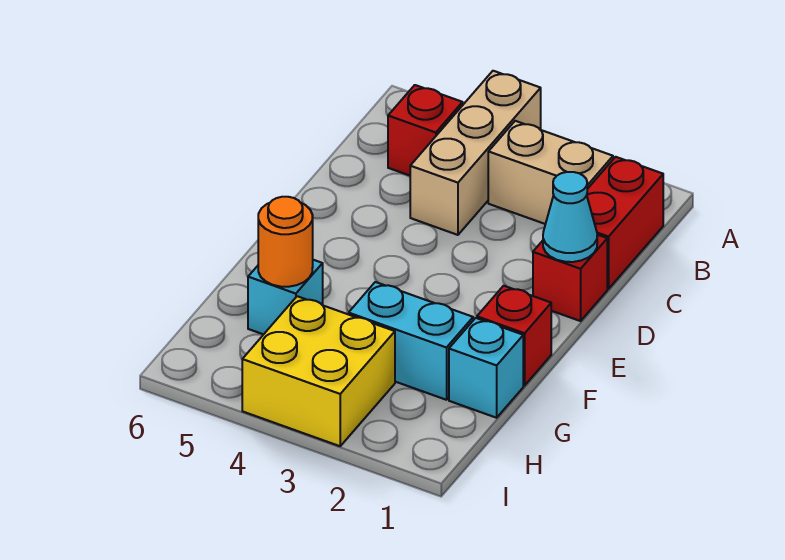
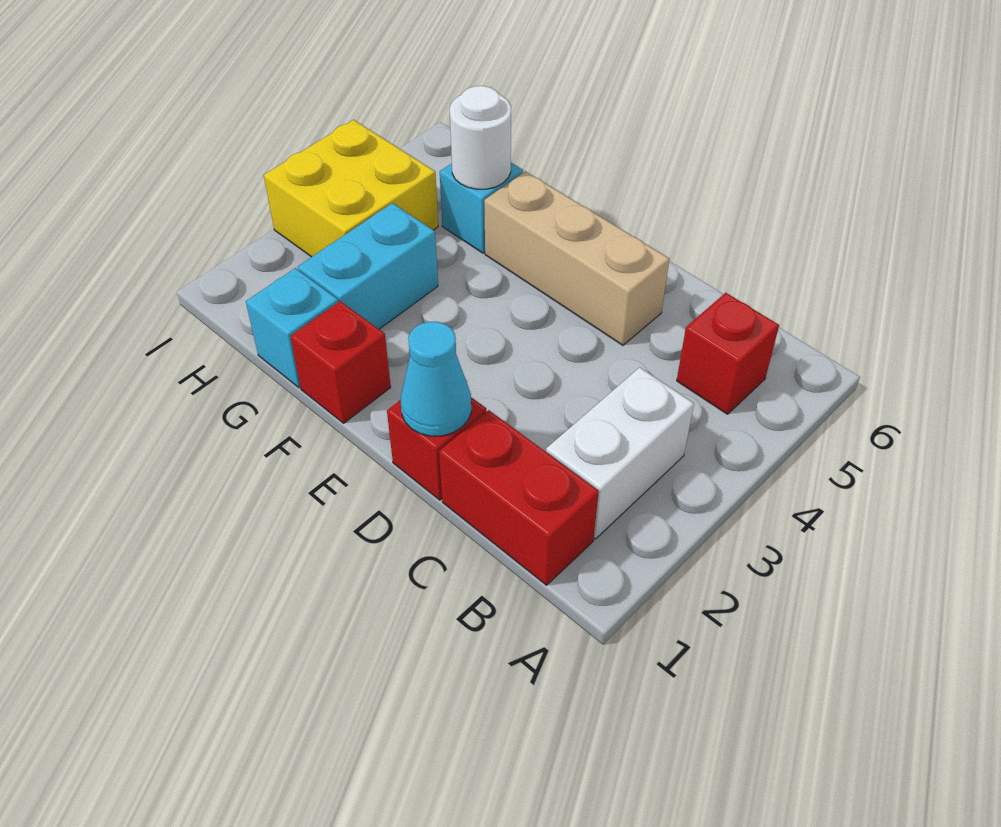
tan 1x3 brick [410,71,541,235] -> tan 1x3 brick moved to [484,171,669,345]
tan 1x2 brick [488,121,613,224] -> white 1x2 brick [546,367,694,539]
orange 1x1 round brick [258,197,313,287] -> white 1x1 round brick [450,86,511,189]

